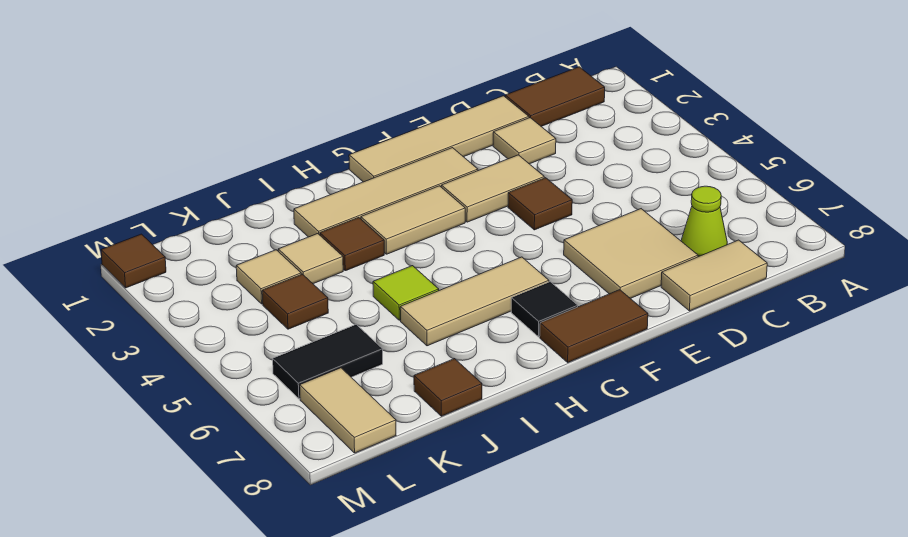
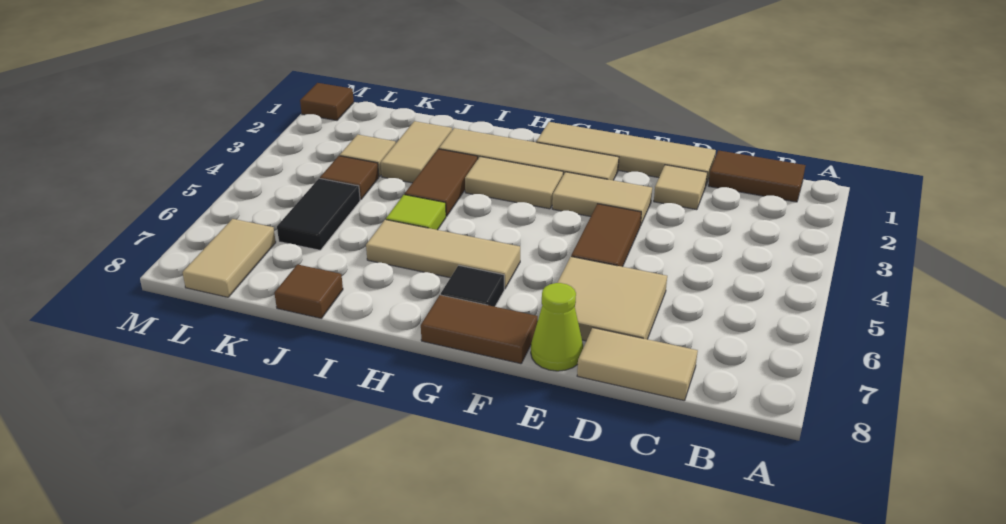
lime 1x1 cone [681,186,727,257] -> lime 1x1 cone moved to [531,283,583,371]
brown 1x1 tile [508,178,572,230] -> brown 1x2 tile [571,204,641,267]
brown 1x1 tile [320,218,384,271] -> brown 1x2 tile [405,149,478,216]
tan 1x1 tile [278,234,343,284] -> tan 1x2 tile [381,121,452,183]
black 1x2 tile [273,324,383,399] -> black 1x2 tile turned to [277,178,360,250]

